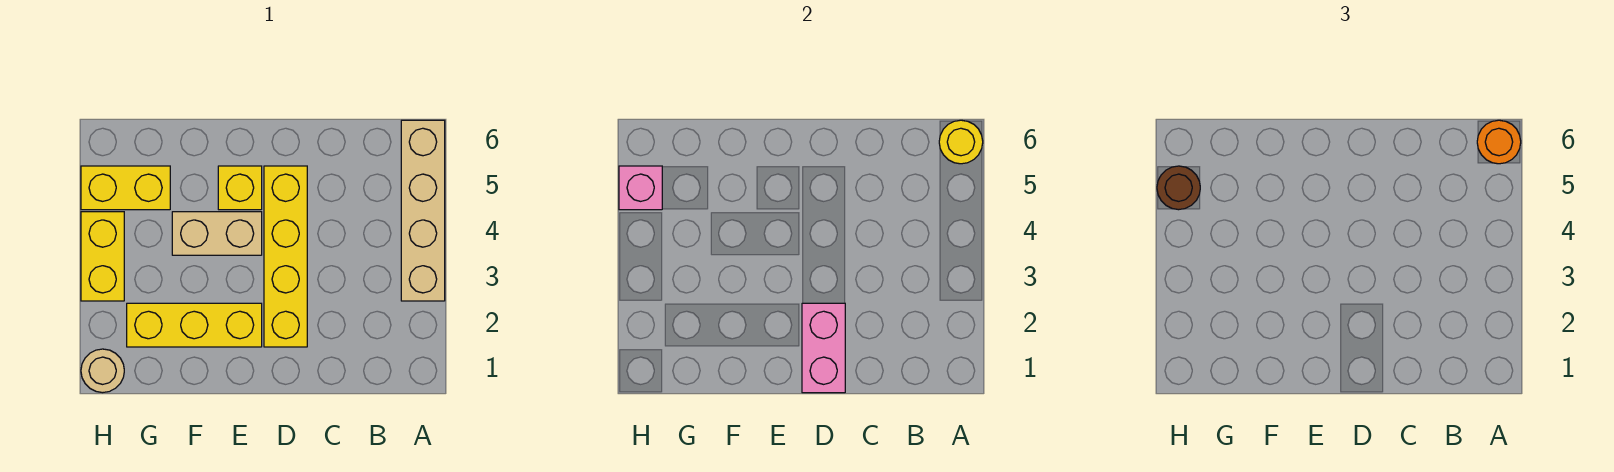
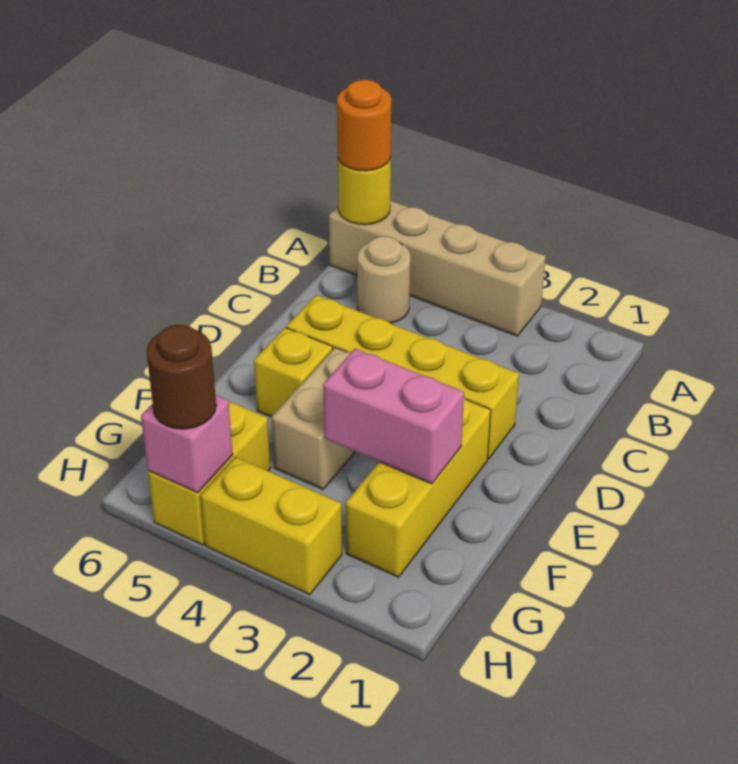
pink 1x2 brick [802,303,845,393] -> pink 1x2 brick moved to [323,349,464,484]
tan 1x1 round brick [81,349,124,393] -> tan 1x1 round brick moved to [357,236,410,323]

